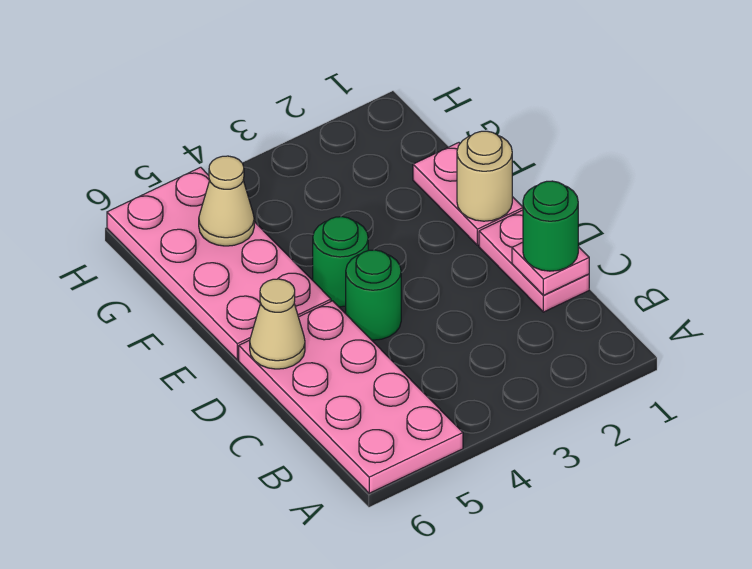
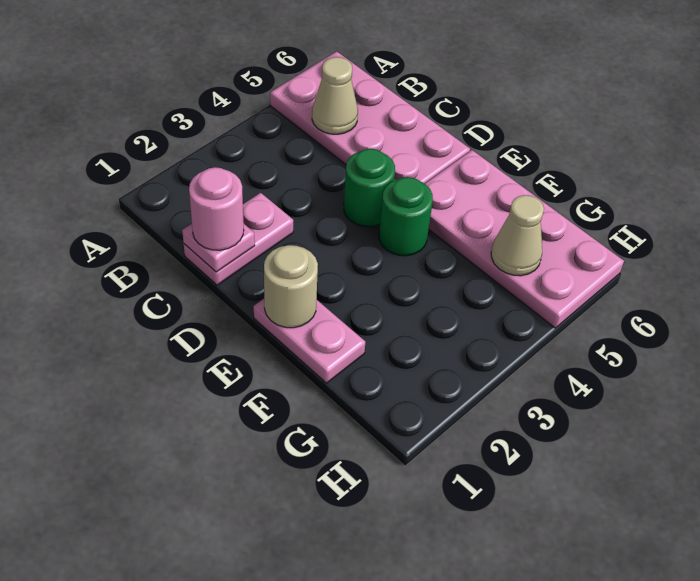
pink 1x2 plate [479,210,589,312] -> pink 1x2 plate turned to [184,193,293,285]
green 1x1 round brick [523,181,578,271] -> pink 1x1 round brick [189,167,244,250]
tan 1x1 cone [250,279,305,369] -> tan 1x1 cone moved to [312,57,358,134]

